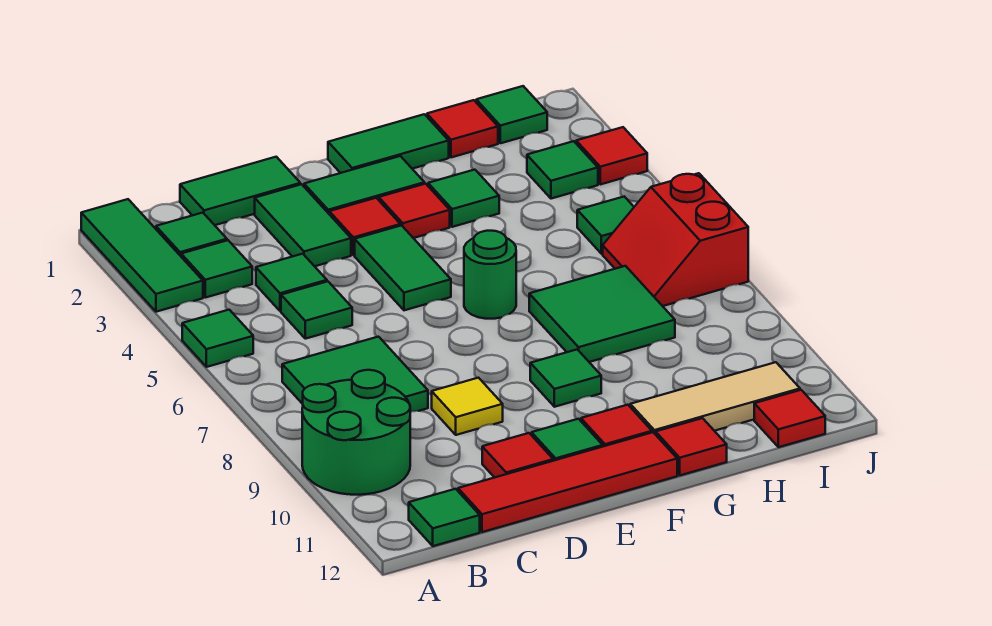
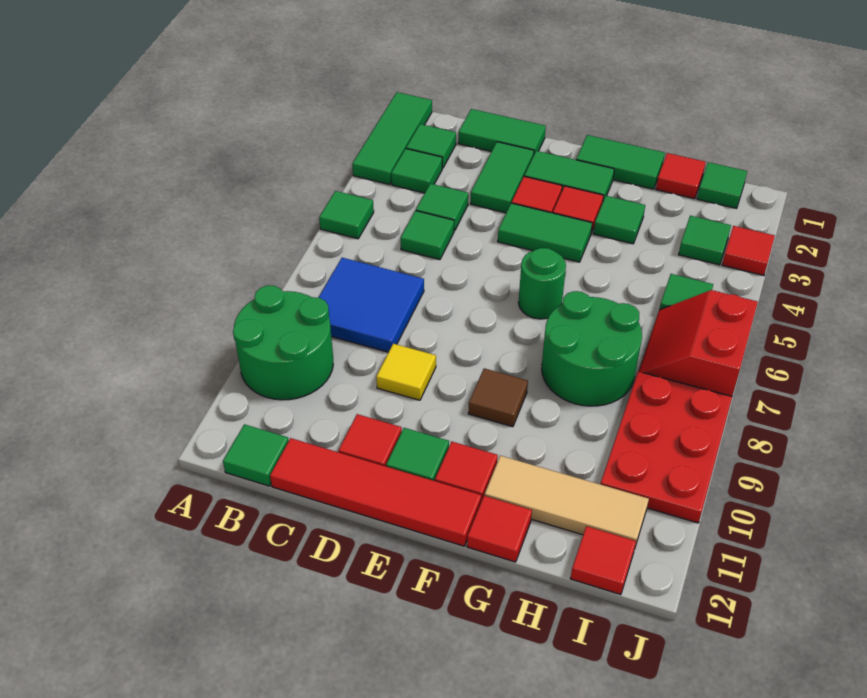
green 2x2 tile [282,337,428,412] -> blue 2x2 tile [318,258,424,352]
green 1x2 tile [355,225,451,310] -> green 1x2 tile turned to [498,203,592,262]
green 1x1 tile [530,349,601,407] -> brown 1x1 tile [468,368,528,427]
green 2x2 tile [529,266,675,362] -> green 2x2 round brick [542,291,642,406]
none -> red 2x3 plate [600,371,732,523]

